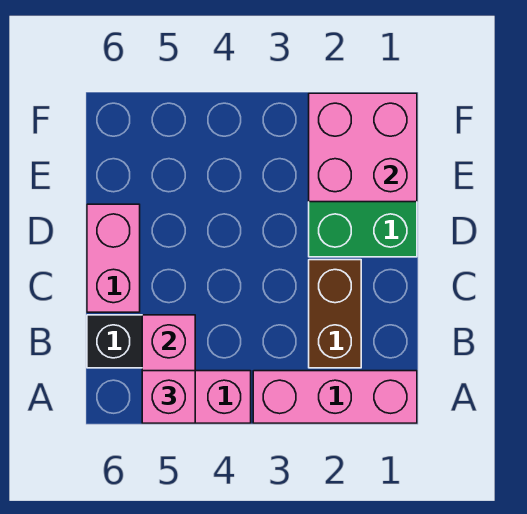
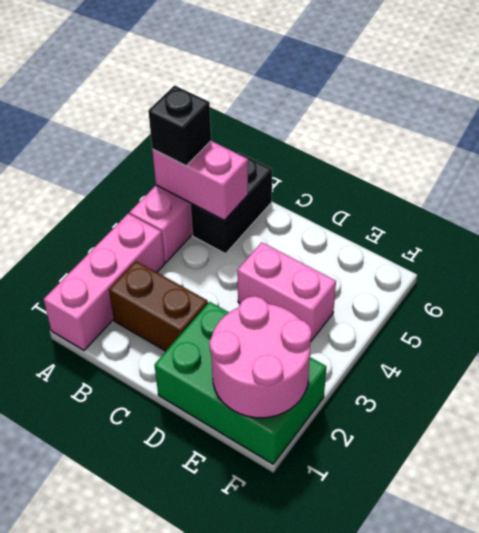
pink 1x1 brick [142,371,195,423] -> black 1x1 brick [148,85,211,166]
pink 1x2 brick [87,204,140,312] -> pink 1x2 brick moved to [237,242,336,342]
pink 2x2 brick [309,93,417,202] -> pink 2x2 round brick [209,296,312,418]

